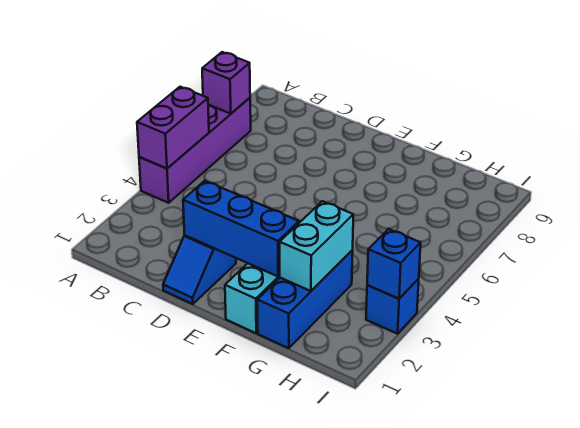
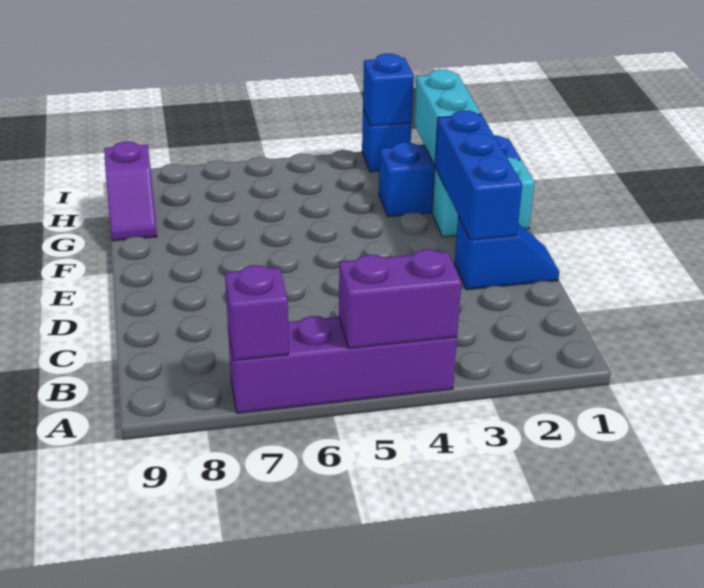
cyan 1x2 brick [279,201,353,291] -> cyan 1x2 brick turned to [414,69,481,165]
none -> purple 1x2 slope [104,142,157,241]

